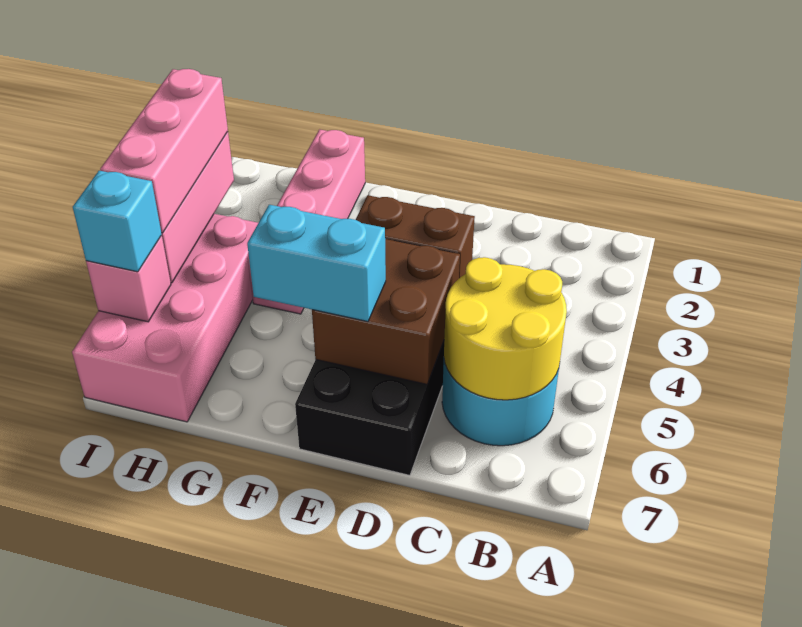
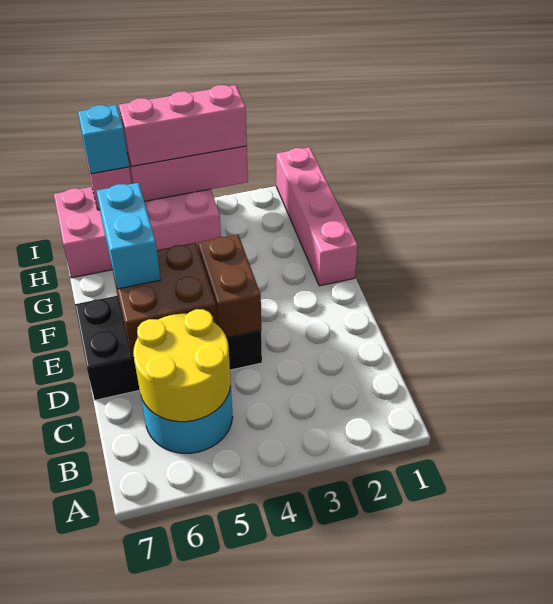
pink 1x4 brick [248,129,365,314] -> pink 1x4 brick turned to [276,147,358,286]

